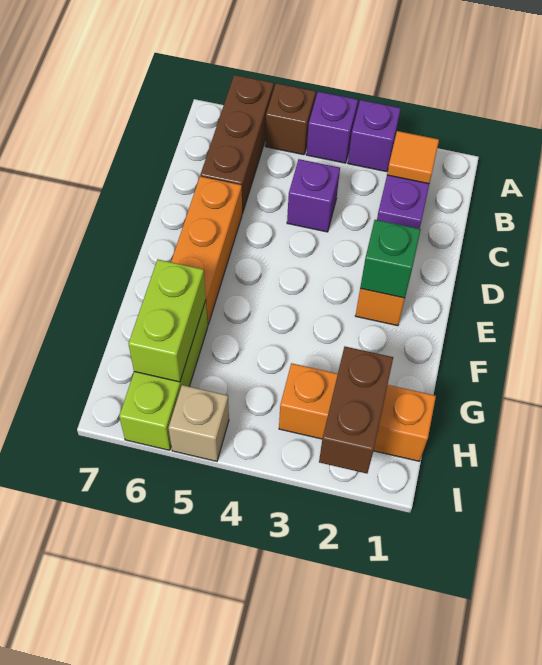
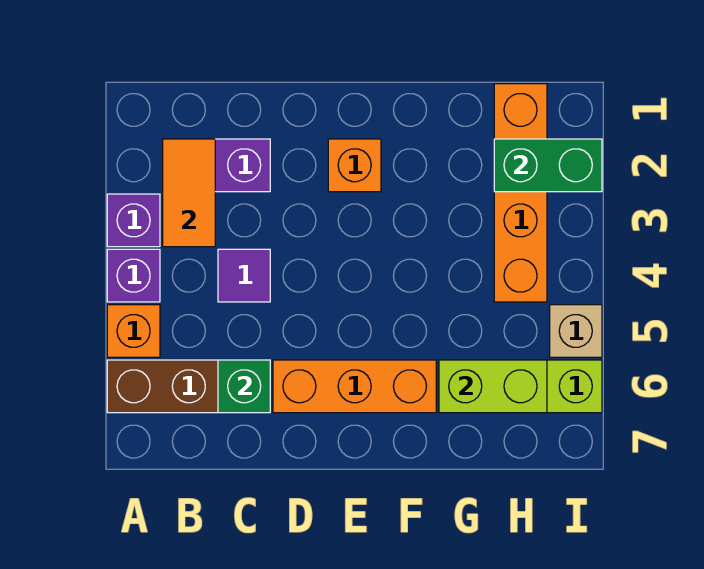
brown 1x1 brick [265,83,316,155] -> orange 1x1 brick [107,305,160,357]
orange 1x1 tile [387,131,439,184] -> orange 1x2 tile [163,139,215,247]
purple 1x1 brick [287,159,340,232] -> purple 1x1 tile [218,249,270,302]
green 1x1 brick [360,220,421,298] -> green 1x1 brick moved to [218,360,270,413]
orange 1x3 brick [279,363,436,461] -> orange 1x4 brick [494,84,547,302]
brown 1x2 brick [319,347,393,473] -> green 1x2 brick [494,139,602,192]

